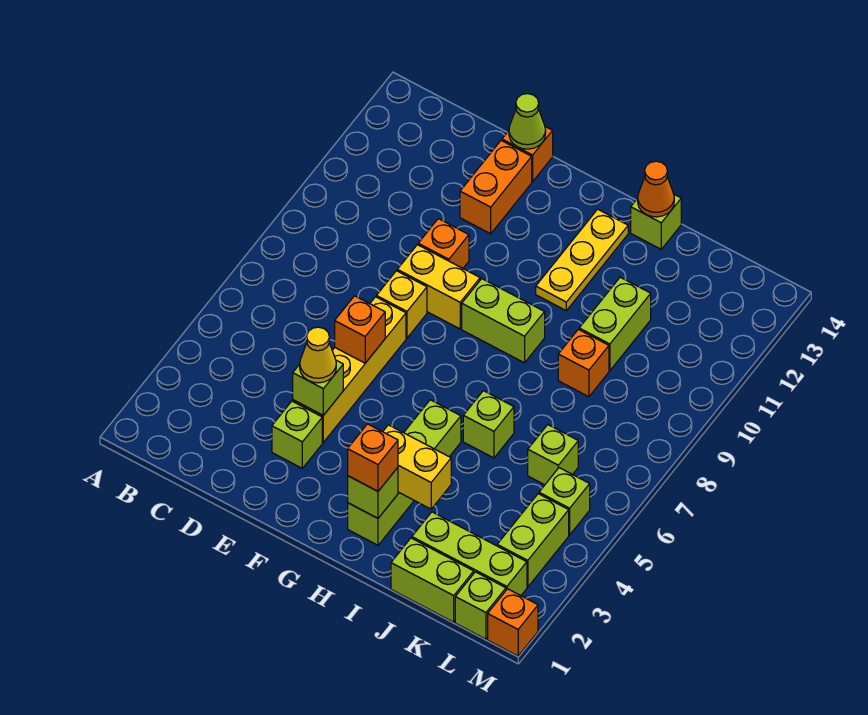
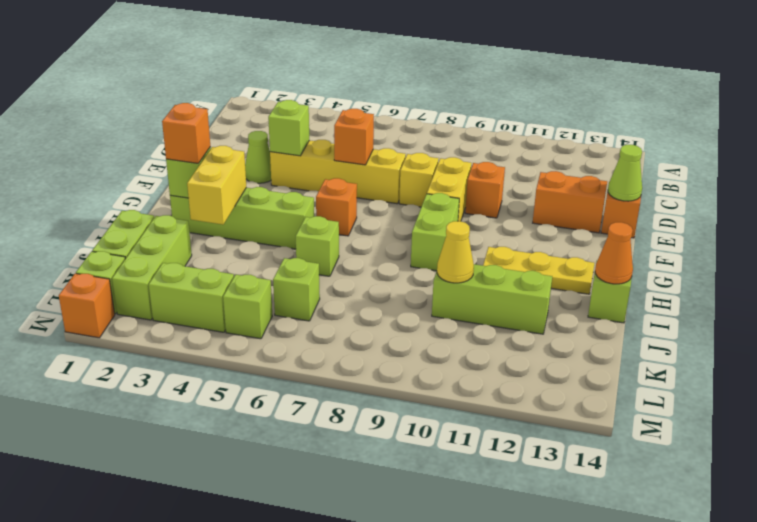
lime 1x1 brick [272,401,322,468] -> lime 1x1 cone [245,131,271,183]
yellow 1x1 cone [300,327,336,383] -> yellow 1x1 cone moved to [437,221,474,283]
orange 1x1 brick [558,329,609,397] -> orange 1x1 brick moved to [316,178,357,236]
lime 1x2 brick [579,277,651,371] -> lime 1x3 brick [432,264,552,334]

